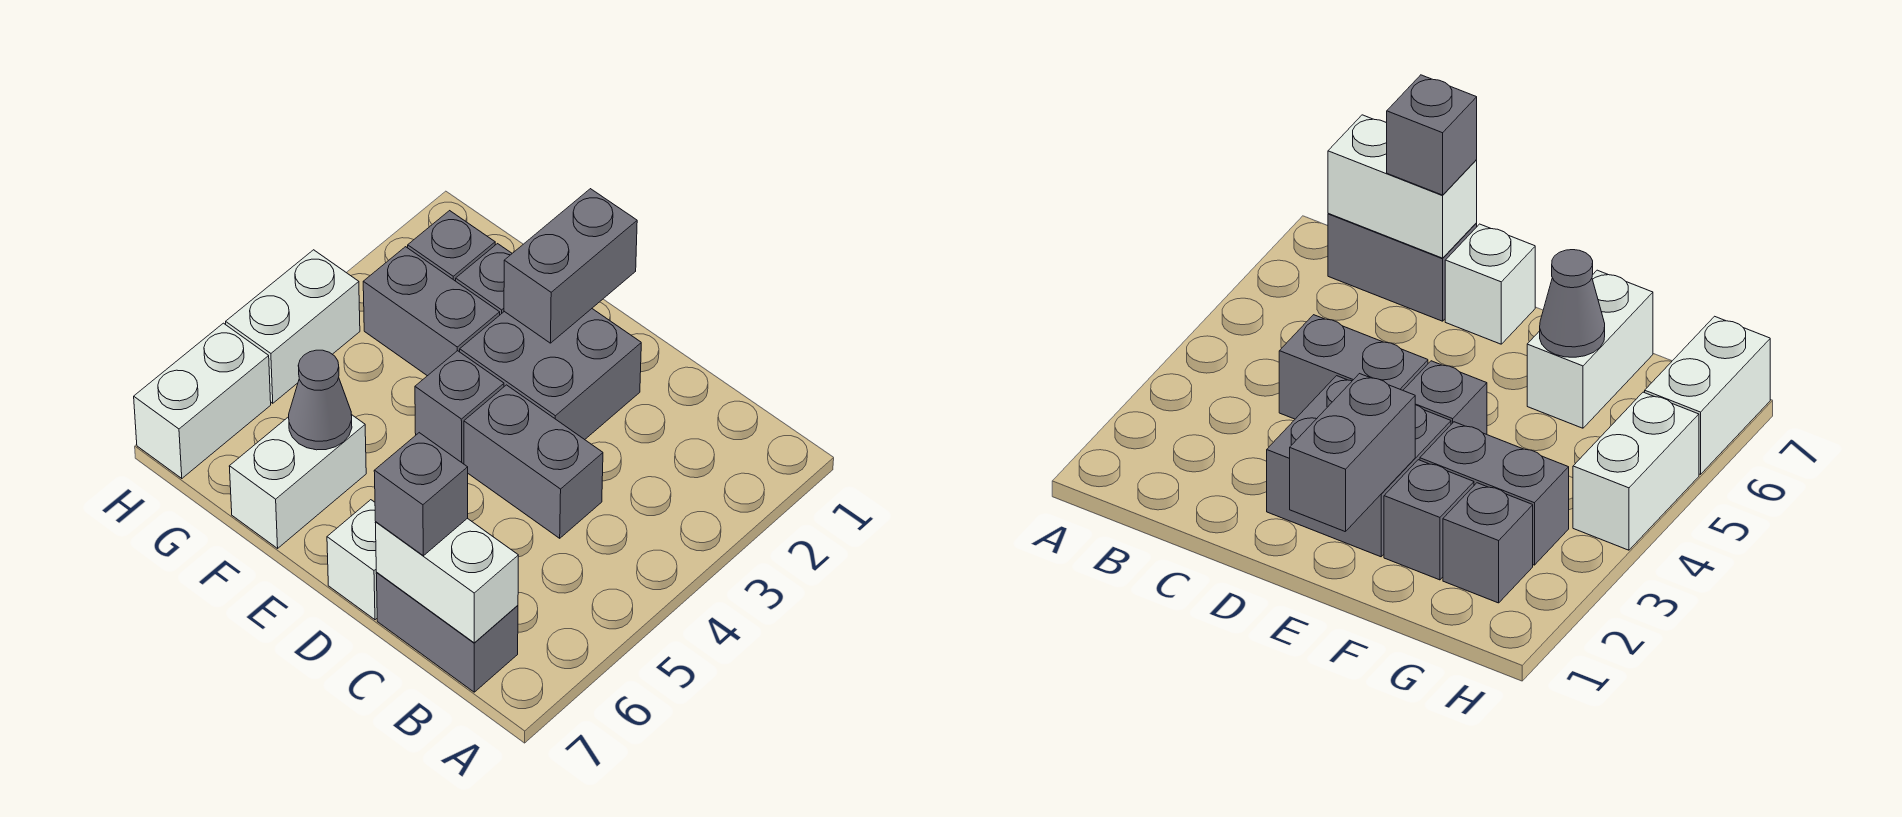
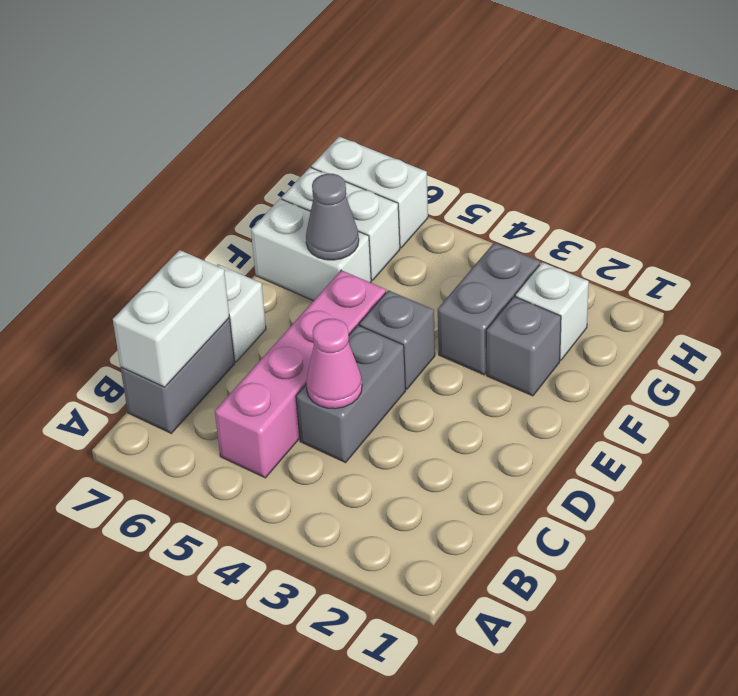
none -> pink 1x4 brick [215,270,386,478]
none -> pink 1x1 cone [306,319,362,409]
grey 1x1 brick [374,433,468,556] -> none
grey 2x2 brick [460,309,641,440] -> none
grey 1x2 brick [504,189,637,343] -> none
grey 1x1 brick [408,211,495,281] -> white 1x1 brick [515,262,589,360]
white 1x2 brick [226,250,360,403] -> white 1x2 brick moved to [282,167,400,280]

